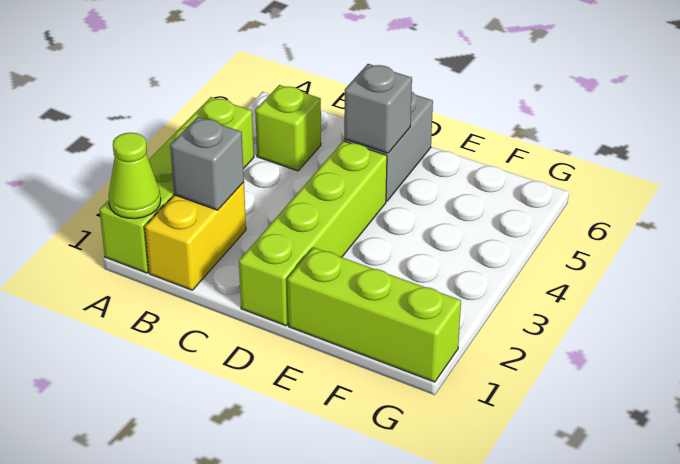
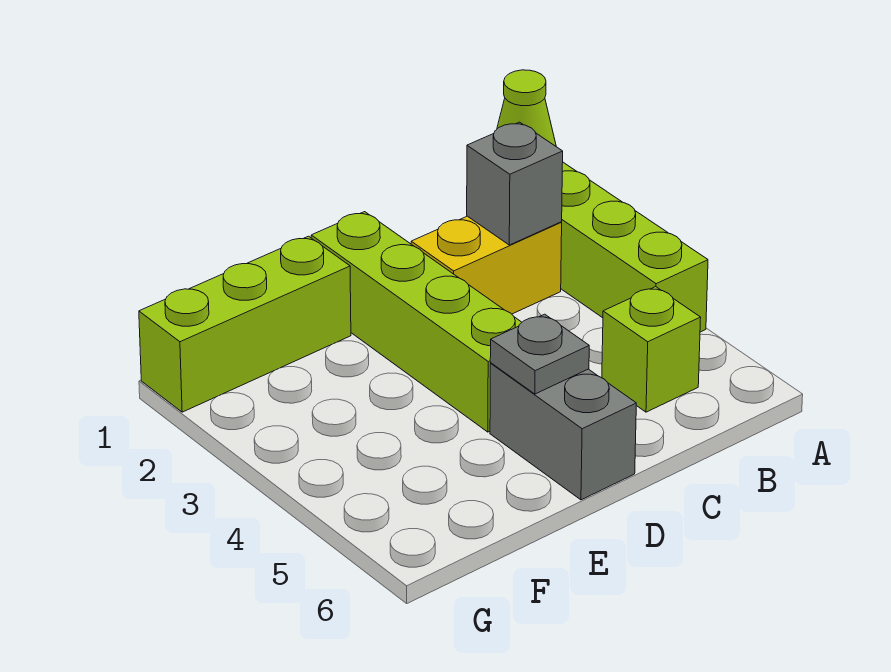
yellow 1x2 brick [145,182,246,290] -> yellow 1x2 brick turned to [411,216,562,314]
grey 1x1 brick [344,64,412,153] -> grey 1x1 plate [490,314,589,394]

